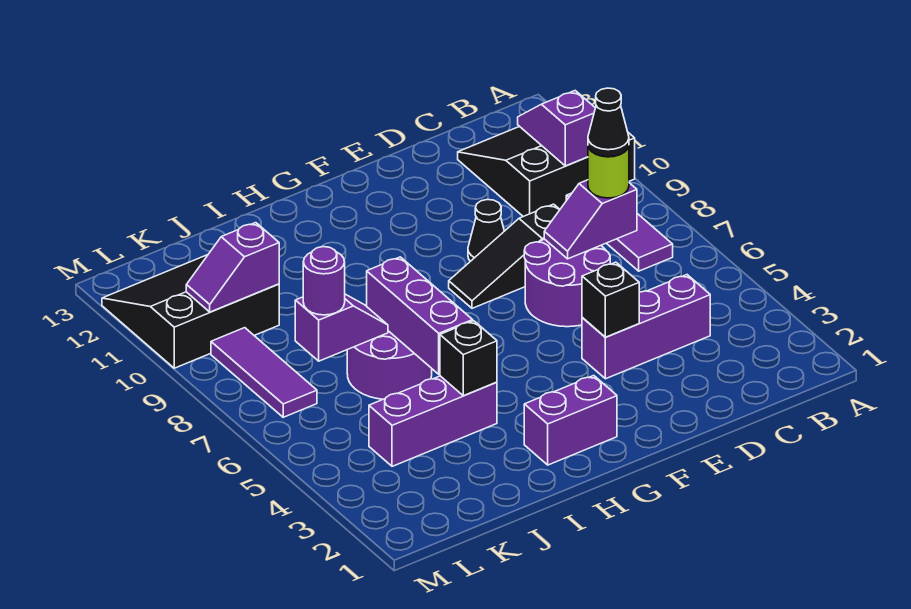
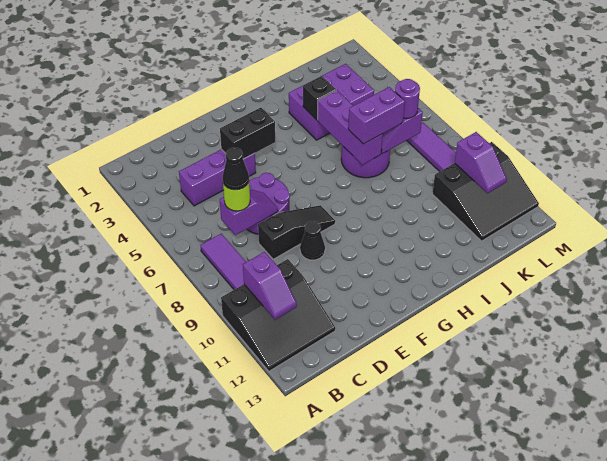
black 1x1 brick [582,262,639,337] -> black 1x2 brick [220,108,275,159]
purple 1x2 brick [524,376,617,465] -> purple 1x2 brick moved to [348,87,405,144]
purple 1x3 brick [369,376,497,466] -> purple 2x3 brick [289,64,374,140]
purple 1x2 slope [186,223,279,312] -> purple 1x2 slope turned to [455,132,507,193]

